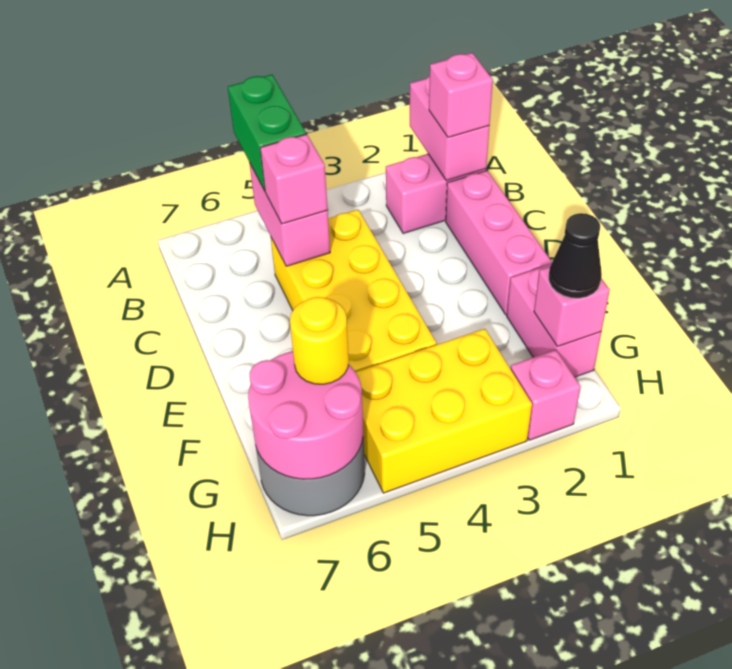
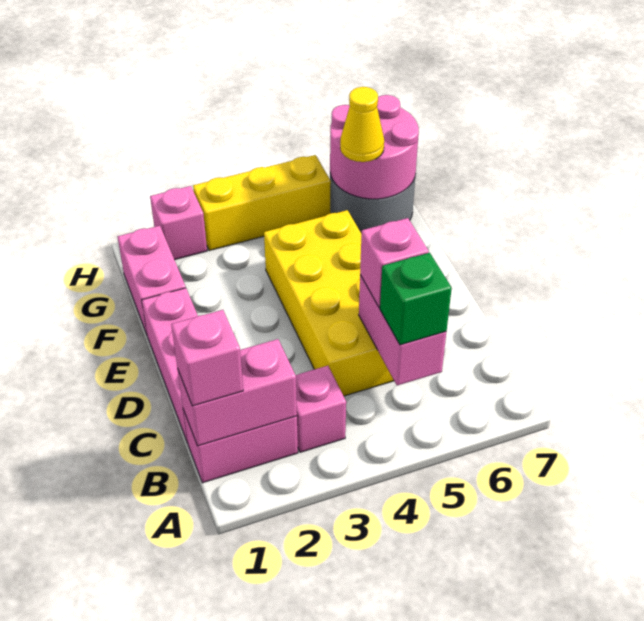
pink 1x2 brick [410,76,489,180] -> pink 1x2 brick turned to [178,339,297,446]
green 1x2 brick [228,75,306,191] -> green 1x1 brick [380,253,452,345]
pink 1x1 brick [534,267,610,346] -> pink 1x1 brick moved to [296,366,346,452]
black 1x1 cone [549,213,602,298] -> none
yellow 2x3 brick [356,329,532,493] -> yellow 1x3 brick [193,155,331,251]
yellow 1x1 round brick [290,297,349,384] -> yellow 1x1 cone [340,87,384,162]

